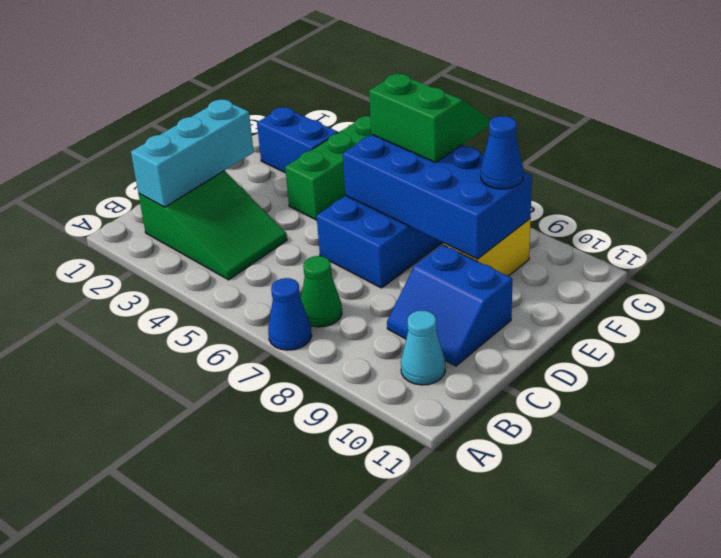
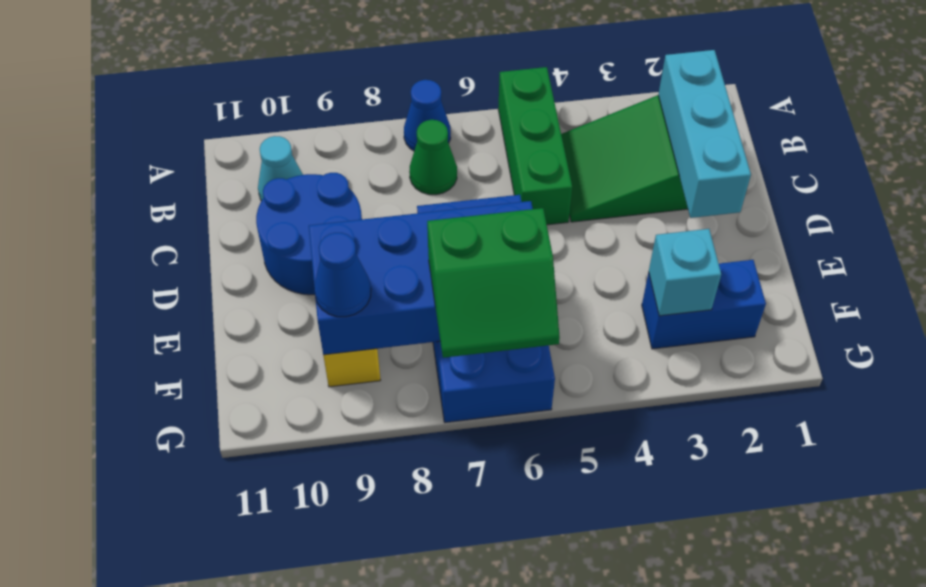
blue 2x2 slope [387,245,512,366] -> blue 2x2 round brick [256,173,362,295]
green 1x3 brick [285,116,372,220] -> green 1x3 brick moved to [498,67,572,225]
none -> cyan 1x1 brick [649,229,721,316]

